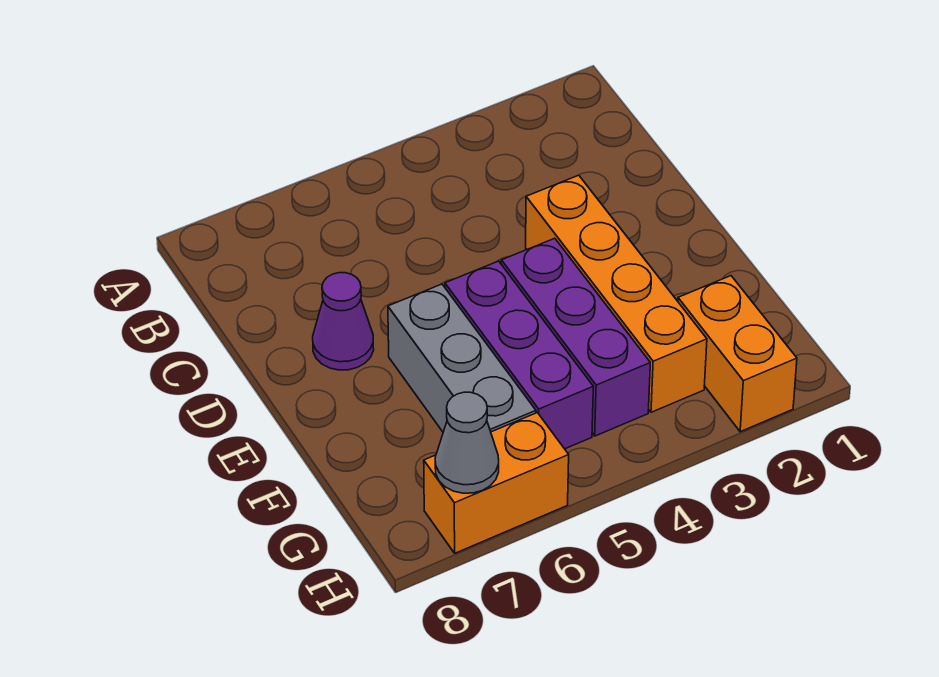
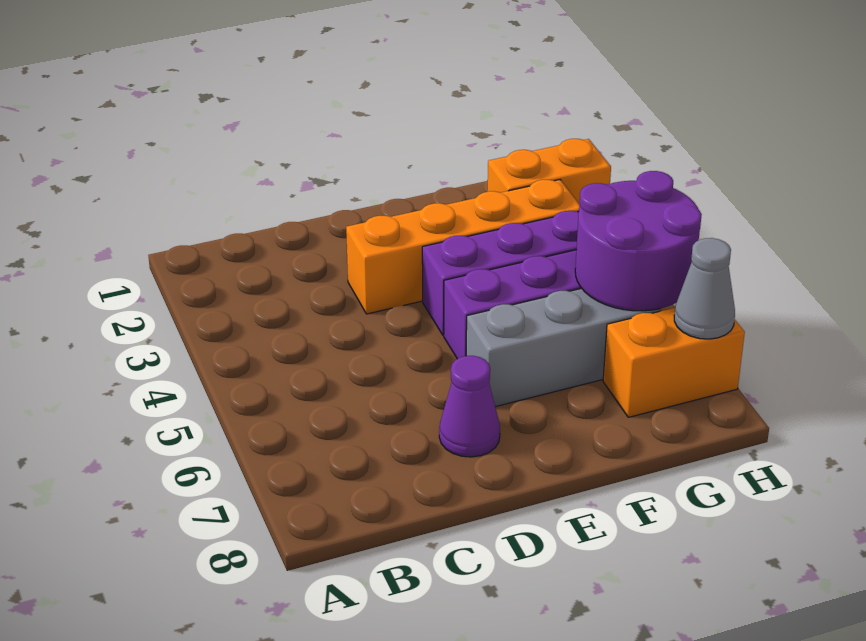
none -> purple 2x2 round brick [575,171,702,311]
orange 1x2 brick [424,413,569,553] -> orange 1x2 brick turned to [603,308,745,417]

